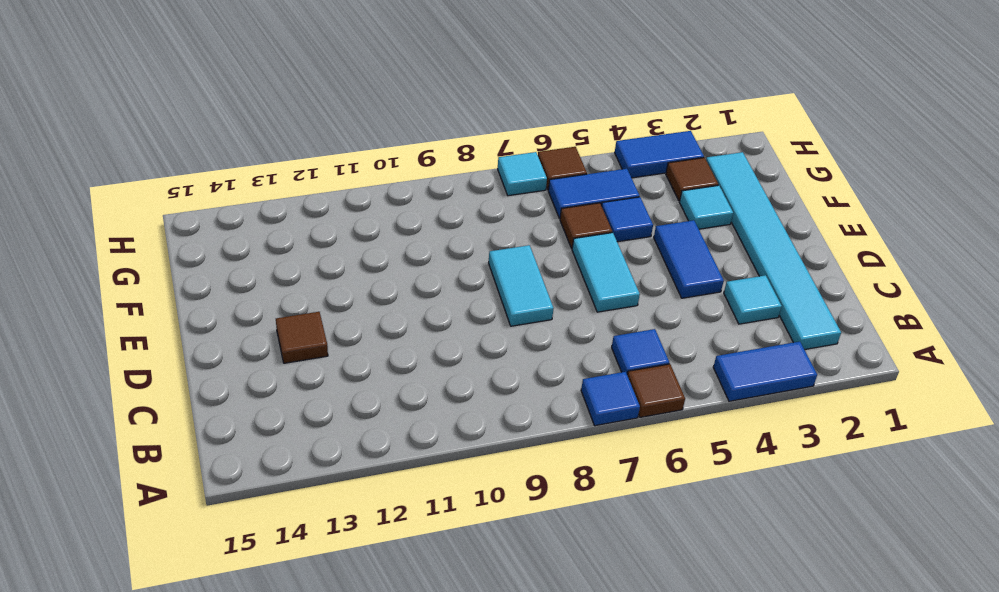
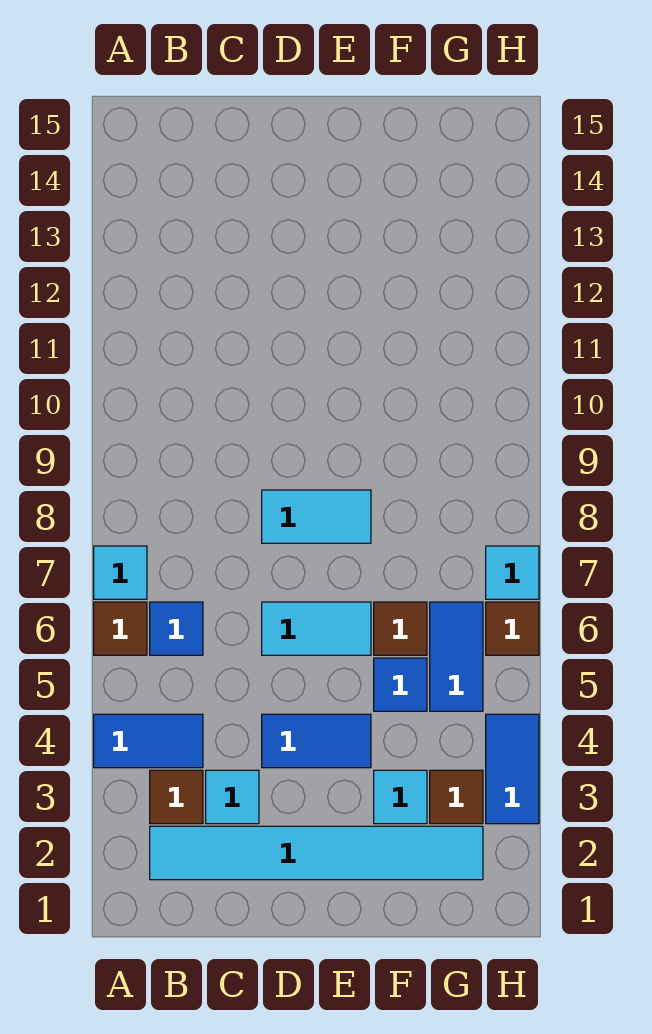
blue 1x2 tile [713,342,817,401] -> blue 1x2 tile turned to [94,714,203,768]
blue 1x1 tile [581,372,640,426] -> cyan 1x1 tile [94,546,147,599]
brown 1x1 tile [276,312,328,363] -> brown 1x1 tile moved to [150,770,203,824]

